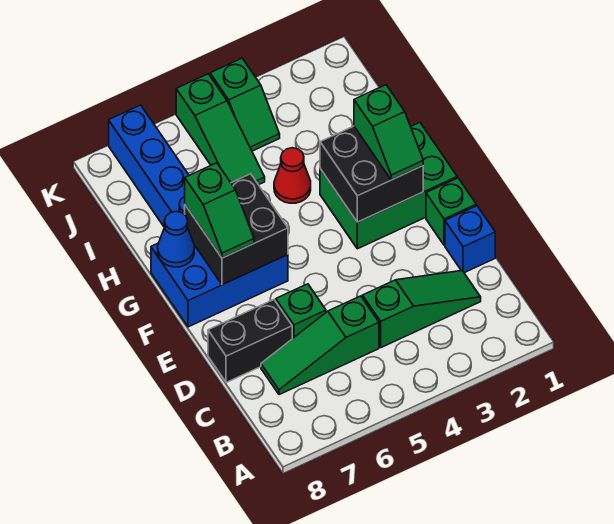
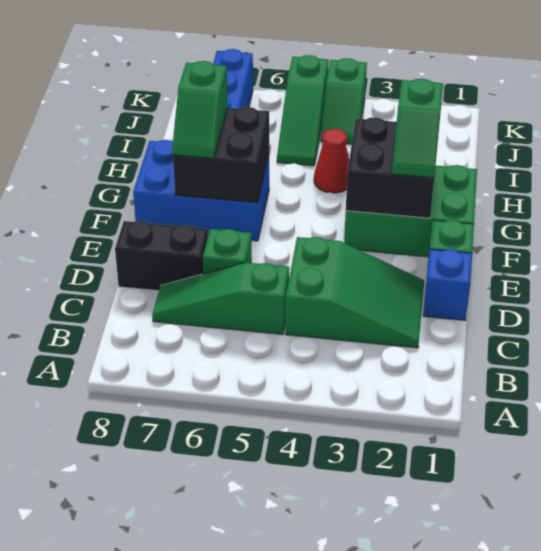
green 1x3 slope [362,271,481,348] -> green 2x3 slope [285,237,424,348]
blue 1x1 cone [158,211,194,267] -> none

